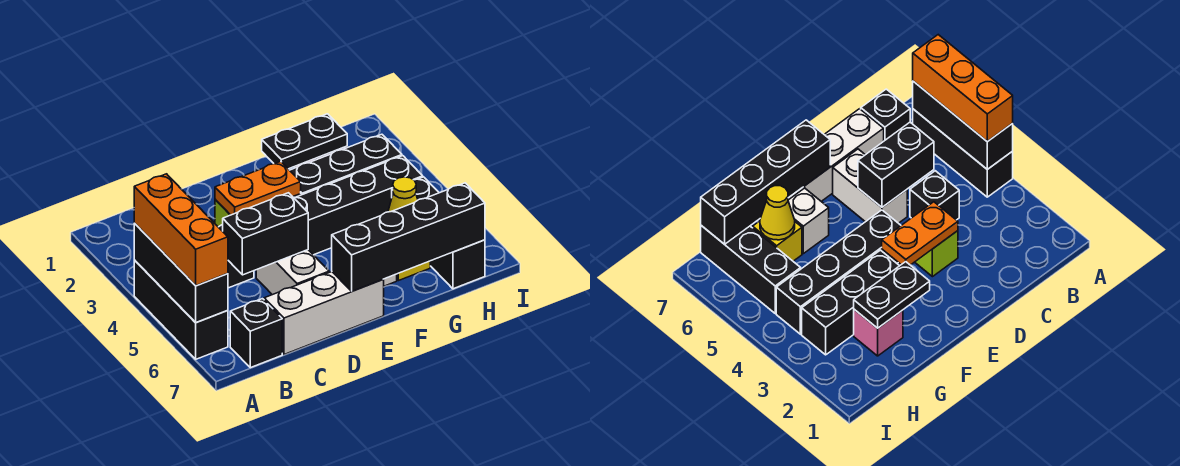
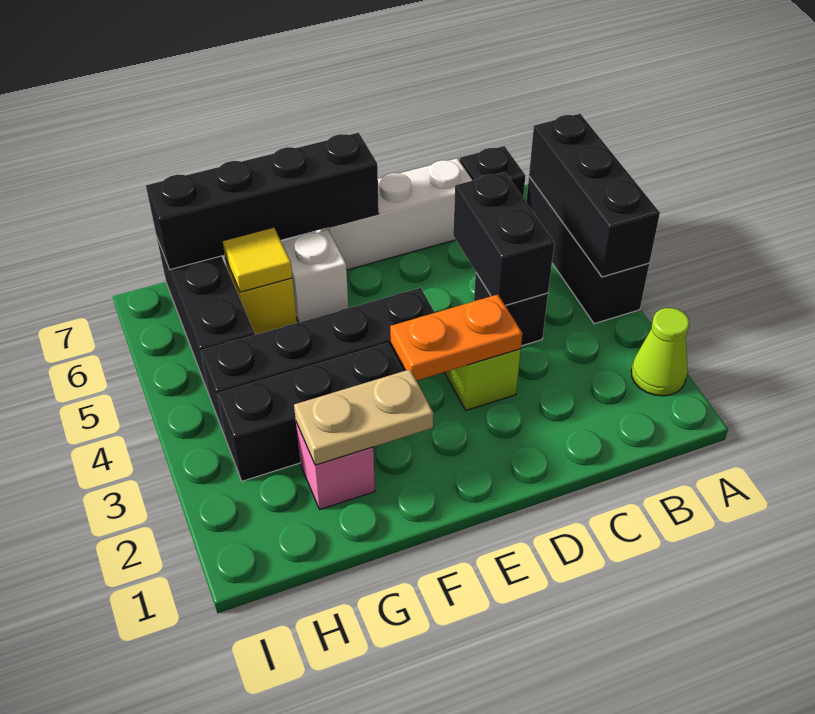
none -> lime 1x1 cone [631,308,689,396]
orange 1x3 brick [134,174,228,286] -> none
black 1x2 brick [223,193,308,275] -> black 1x2 brick turned to [453,172,554,306]
white 1x2 brick [256,250,329,295] -> none
black 1x2 plate [262,114,347,169] -> tan 1x2 plate [294,369,433,465]
yellow 1x1 cone [388,177,418,212] -> yellow 1x1 tile [223,228,292,292]

